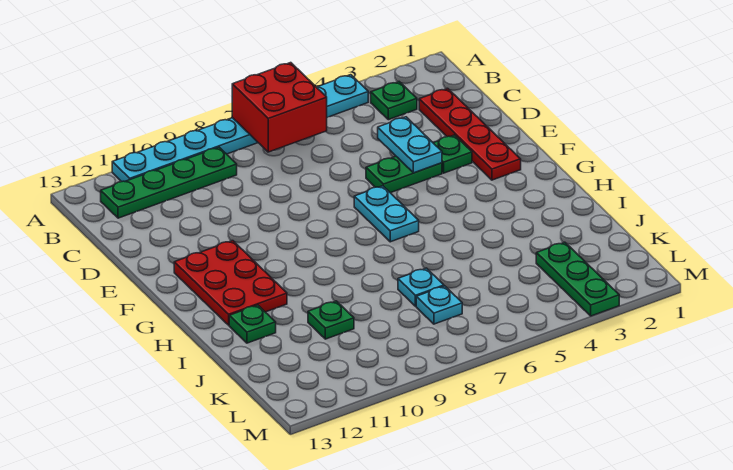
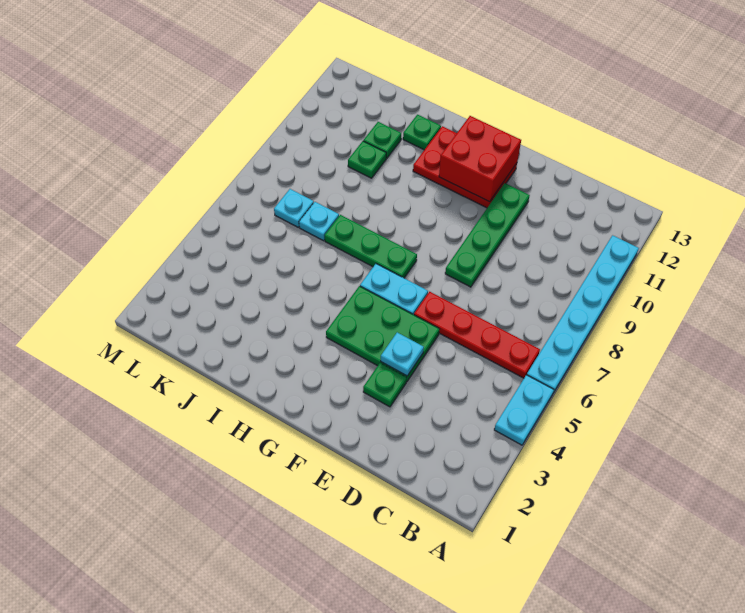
red 2x2 brick [232,63,327,152] -> red 2x2 brick moved to [439,116,521,202]
green 1x1 plate [371,82,417,120] -> green 1x1 plate moved to [363,122,401,158]
green 1x4 plate [101,147,237,218] -> green 1x4 plate moved to [445,183,530,287]
red 1x4 plate [419,88,521,180] -> red 1x4 plate moved to [414,292,540,378]
cyan 1x2 plate [378,117,442,173] -> cyan 1x1 plate [381,332,424,376]
green 1x2 plate [366,156,442,193] -> green 2x3 plate [326,286,439,382]
green 1x3 plate [536,242,619,316] -> green 1x3 plate moved to [325,215,417,278]

